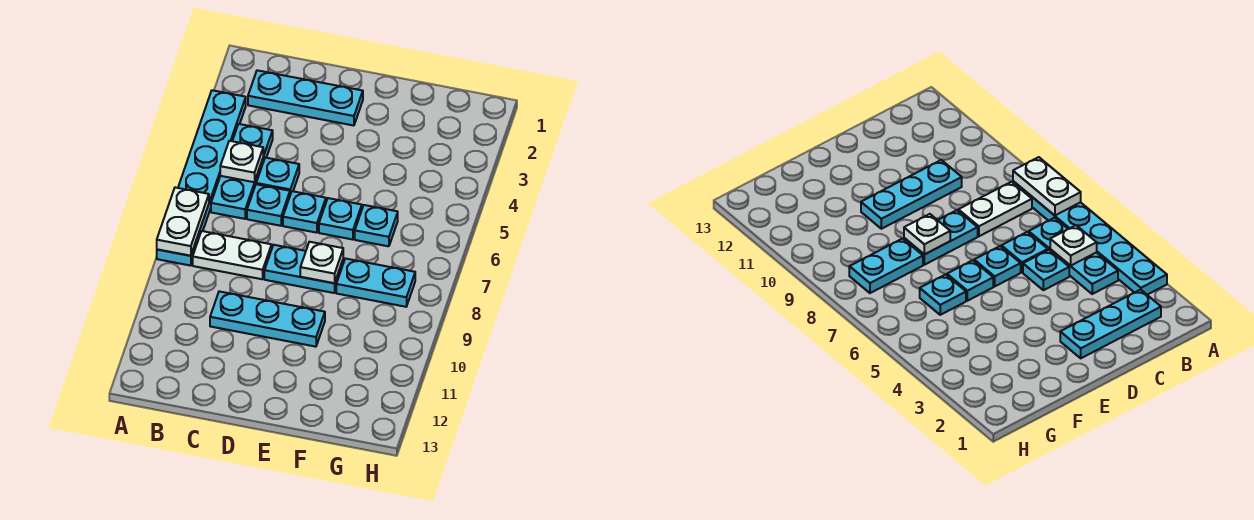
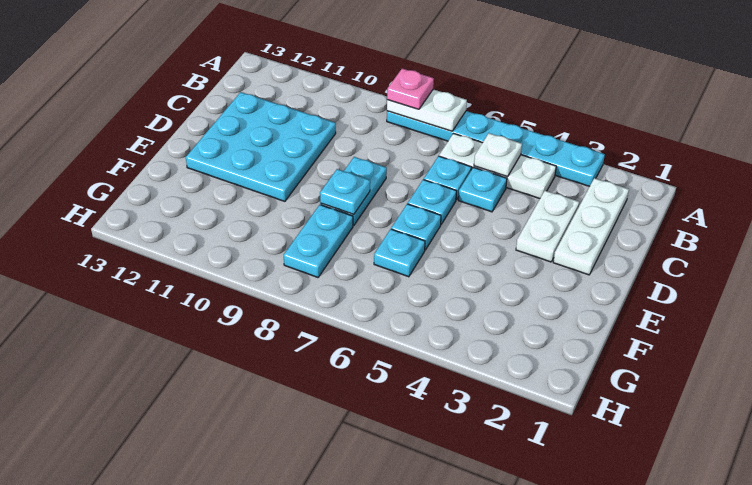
none -> pink 1x1 plate [387,68,434,109]
cyan 1x3 plate [248,70,363,126] -> white 1x3 plate [553,178,629,275]
cyan 1x3 plate [211,124,273,219] -> white 1x3 plate [439,134,556,198]
white 1x2 plate [193,231,272,279] -> white 1x2 plate moved to [516,191,579,262]
cyan 1x3 plate [210,291,325,347] -> cyan 3x3 plate [186,92,336,201]
white 1x1 plate [300,242,343,283] -> cyan 1x1 plate [320,169,370,215]

